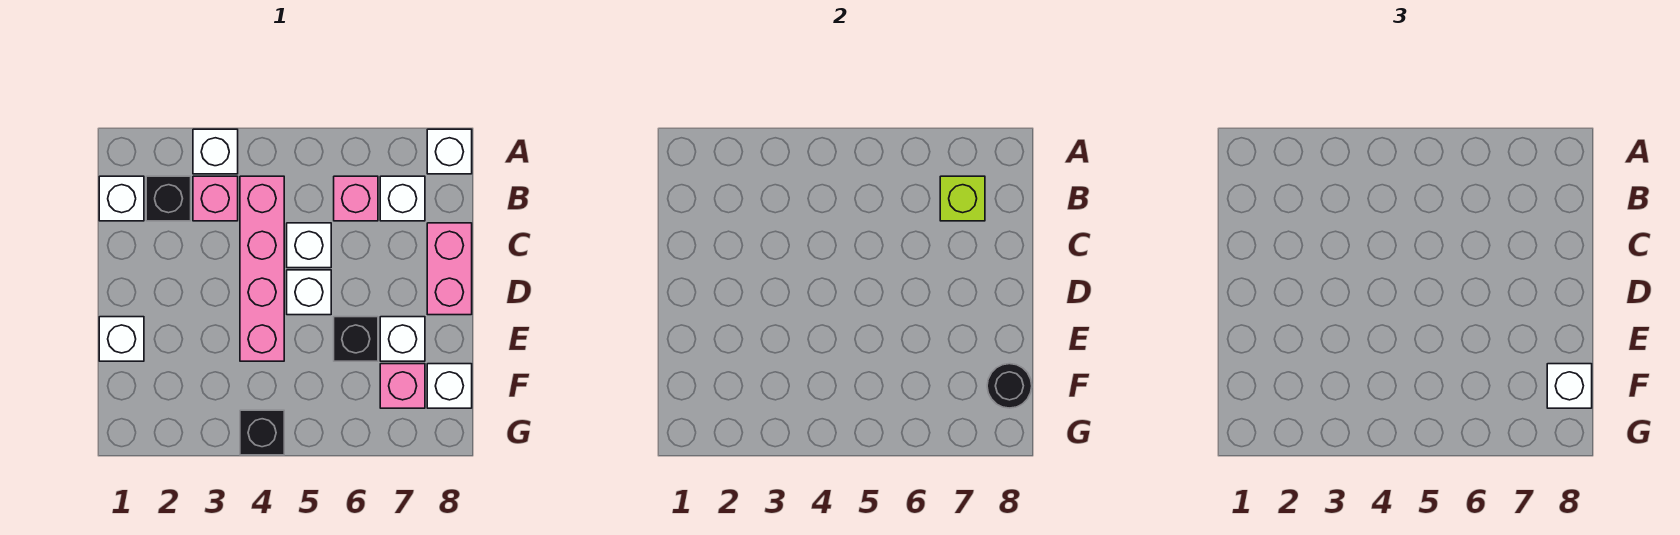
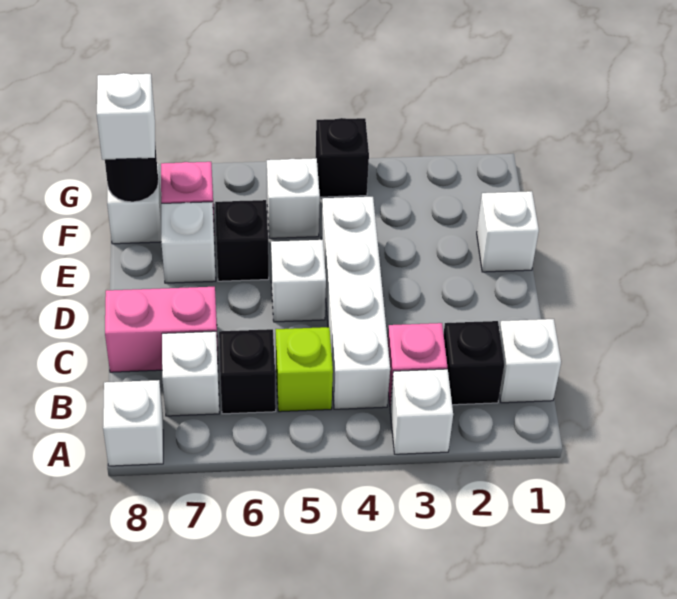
pink 1x4 brick [240,176,284,361] -> white 1x4 brick [321,197,390,409]
pink 1x1 brick [334,176,378,221] -> black 1x1 brick [219,329,276,414]
lime 1x1 brick [940,176,985,221] -> lime 1x1 brick moved to [276,327,333,412]
white 1x1 brick [287,223,331,268] -> white 1x1 brick moved to [267,158,320,238]
pink 1x2 brick [427,223,472,315] -> pink 1x2 brick turned to [105,287,218,372]

